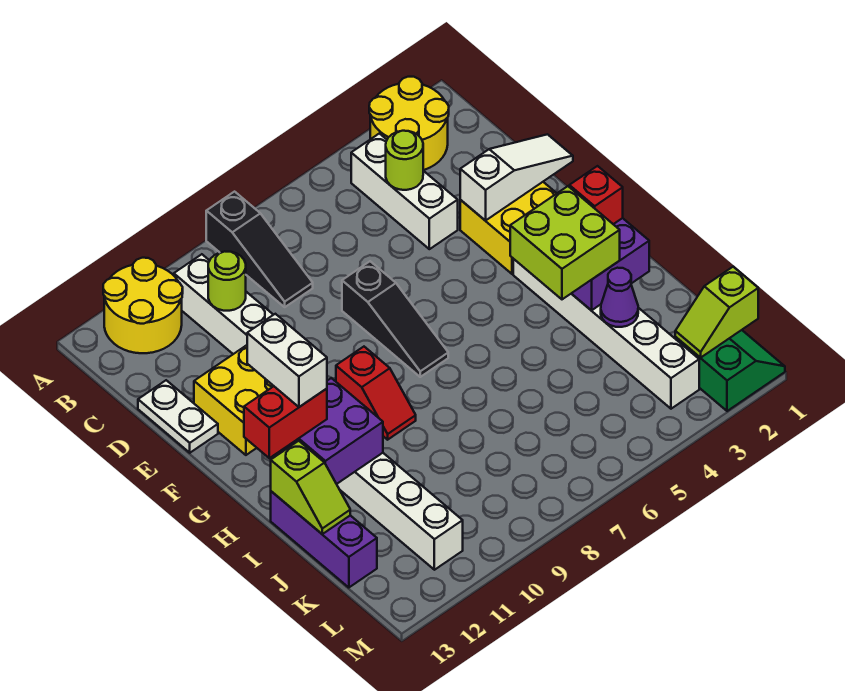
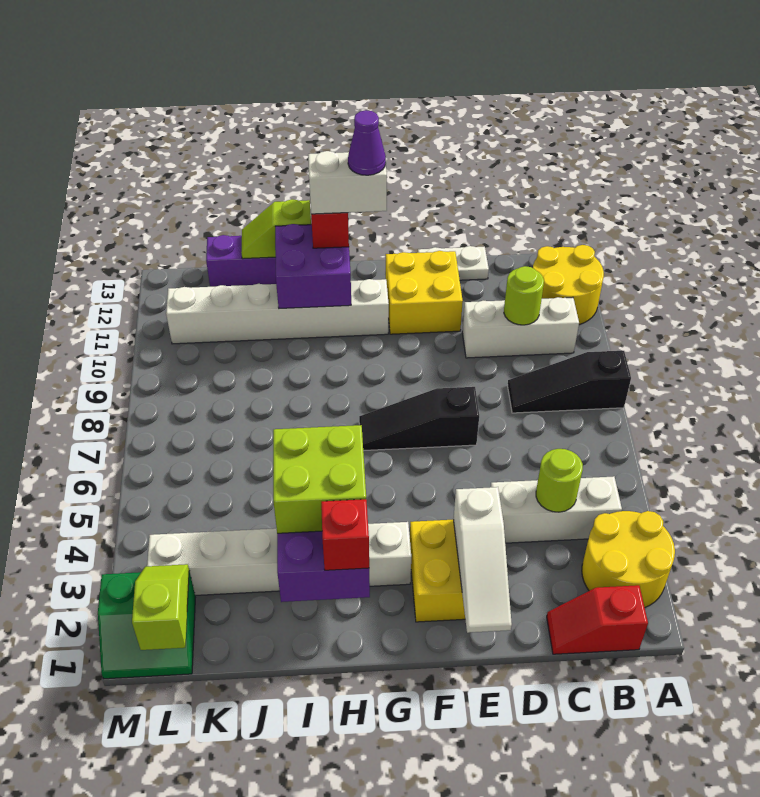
red 1x2 slope [336,347,416,440] -> red 1x2 slope moved to [547,585,648,654]
purple 1x1 cone [601,268,638,327] -> purple 1x1 cone moved to [348,110,386,175]

